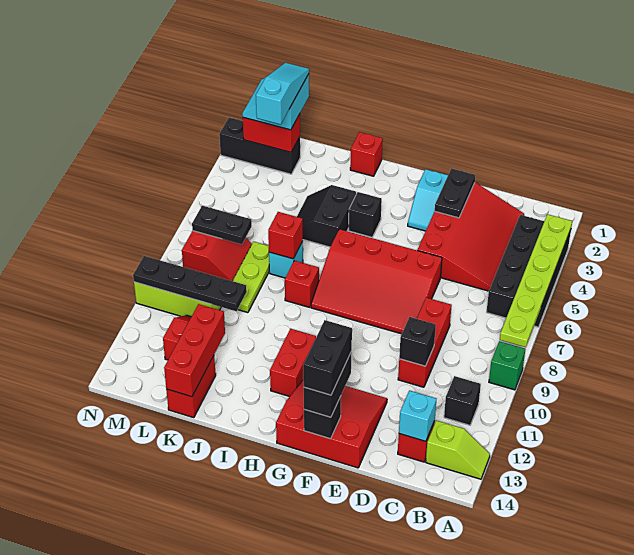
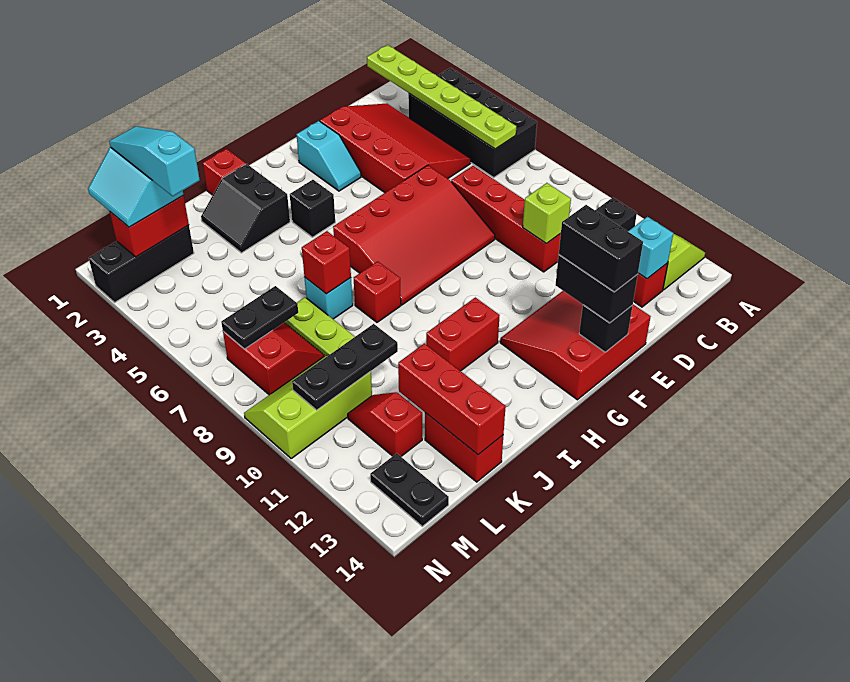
lime 1x6 plate [500,214,572,347] -> lime 1x6 plate moved to [367,45,516,149]
green 1x1 brick [489,341,525,390] -> none
red 1x3 brick [398,298,452,387] -> red 1x4 brick [451,166,561,272]
black 1x1 brick [399,317,436,366] -> lime 1x1 brick [523,183,571,244]
black 1x2 plate [435,168,475,218] -> black 1x2 plate moved to [370,453,449,526]
red 1x2 brick [270,329,316,396] -> red 1x2 brick turned to [426,297,500,371]
black 2x2 slope [297,185,356,247] -> black 2x2 slope moved to [201,164,290,253]
black 1x4 plate [133,256,247,311] -> black 1x3 plate [292,324,398,410]

